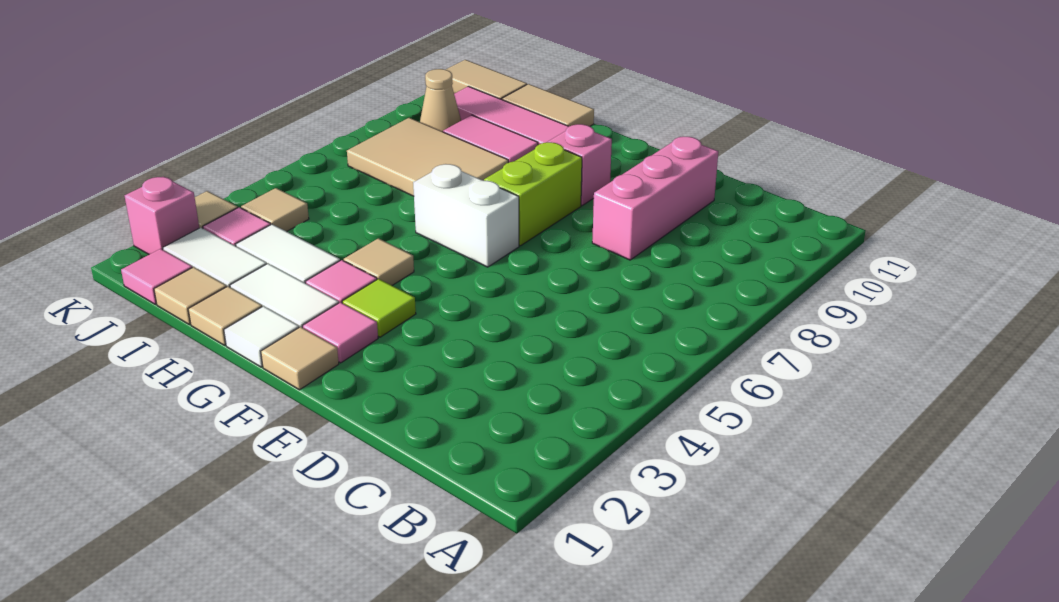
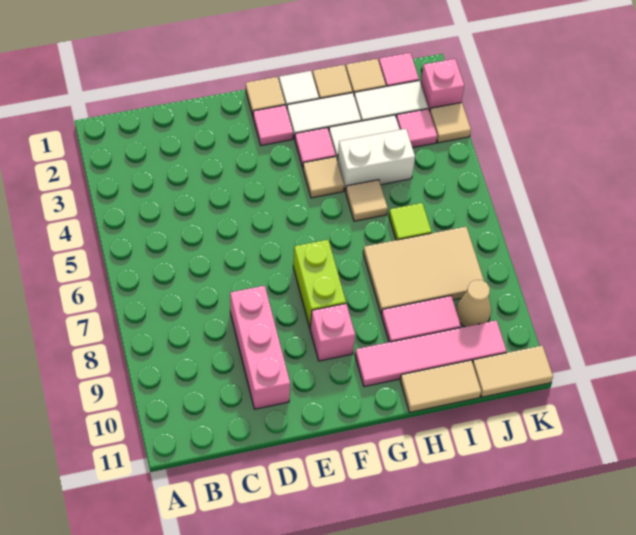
lime 1x1 tile [342,279,416,337] -> lime 1x1 tile moved to [389,203,432,240]
white 1x2 brick [413,164,519,267] -> white 1x2 brick moved to [337,129,415,191]
tan 1x1 tile [241,188,309,232] -> tan 1x1 tile moved to [346,180,388,221]

